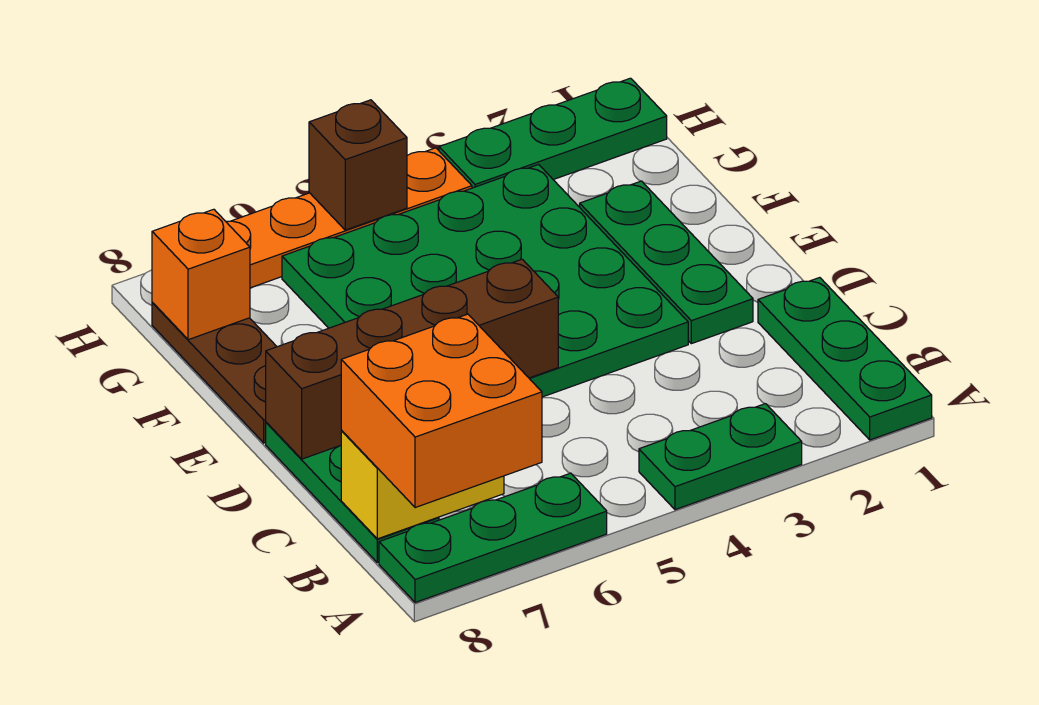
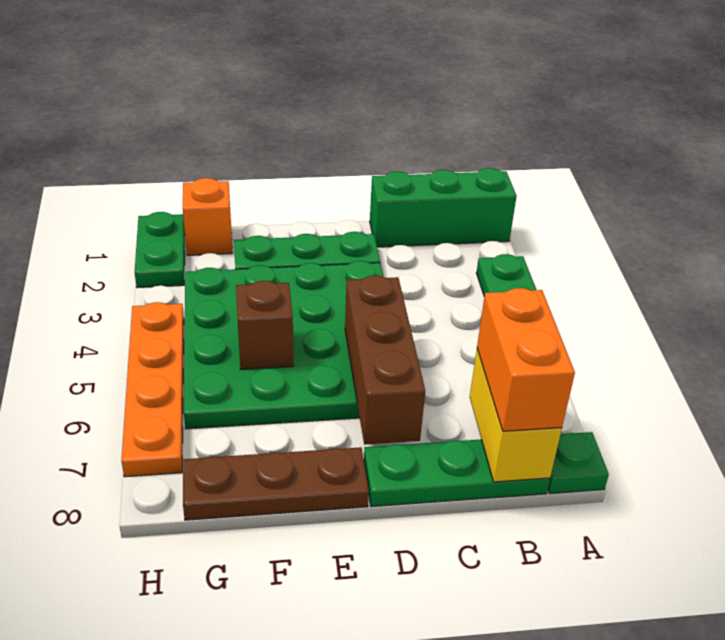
green 1x3 plate [758,278,932,440] -> green 1x3 brick [370,168,517,247]
green 1x3 plate [379,473,607,602] -> green 1x1 plate [548,432,609,494]
orange 2x2 brick [341,314,542,508] -> orange 1x2 brick [477,288,575,431]
brown 1x4 brick [266,259,558,459] -> brown 1x3 brick [345,275,425,445]
orange 1x1 brick [152,209,250,340] -> orange 1x1 brick moved to [183,178,232,255]
green 1x3 plate [439,78,667,188] -> green 1x2 plate [135,212,185,288]
brown 1x1 brick [309,100,407,230] -> brown 1x1 brick moved to [236,281,293,369]

